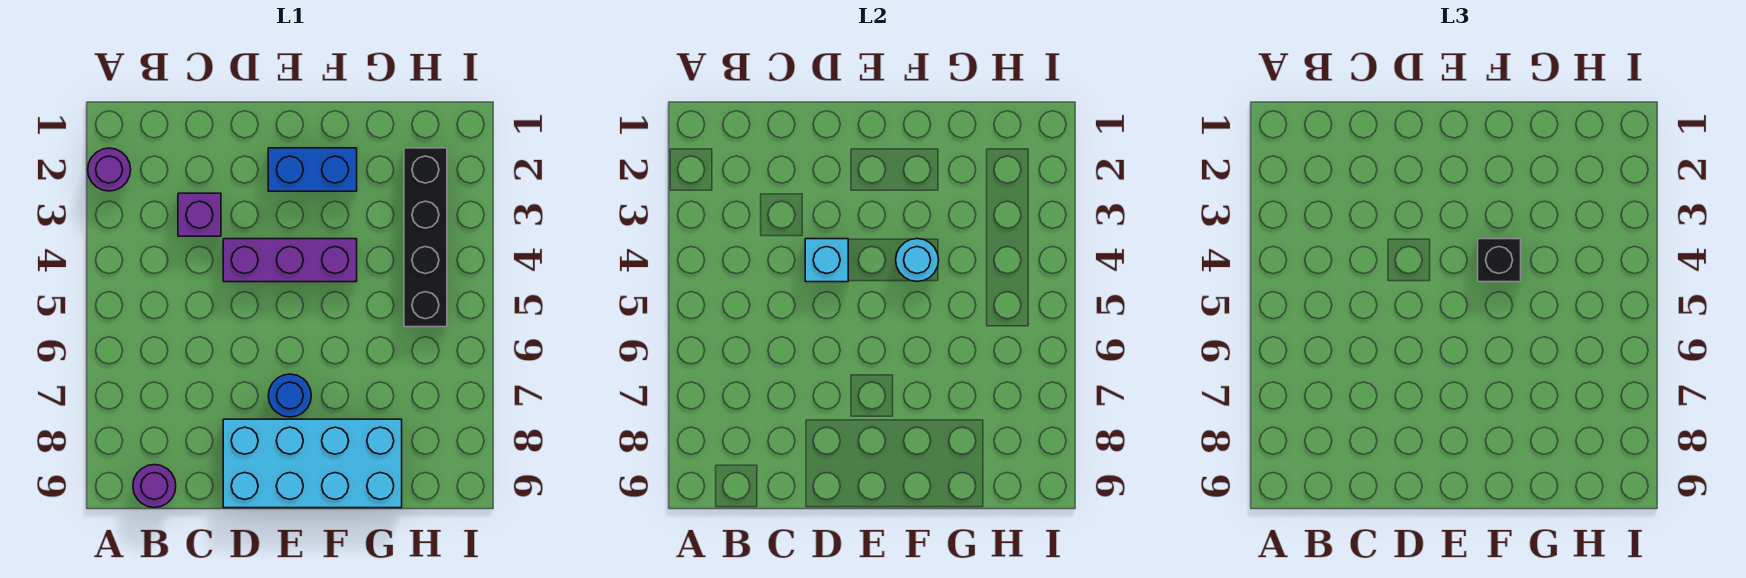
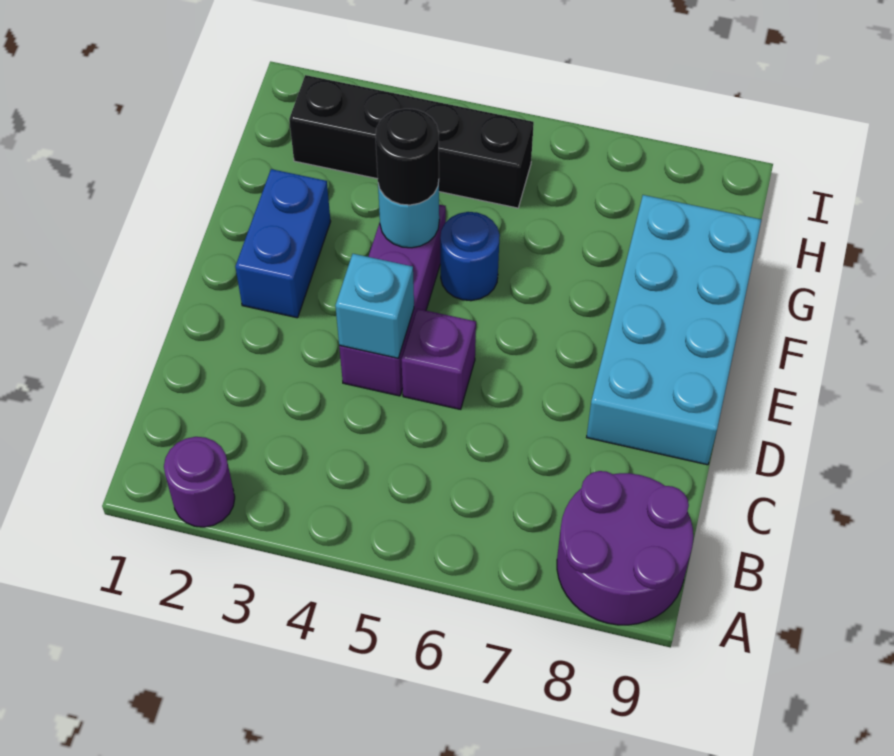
purple 1x1 round brick [133,465,176,508] -> purple 2x2 round brick [557,471,693,625]
purple 1x1 brick [178,193,221,236] -> purple 1x1 brick moved to [402,309,476,409]
blue 1x1 round brick [268,374,311,417] -> blue 1x1 round brick moved to [440,212,500,301]
black 1x1 brick [1478,239,1521,282] -> black 1x1 round brick [375,109,439,205]

